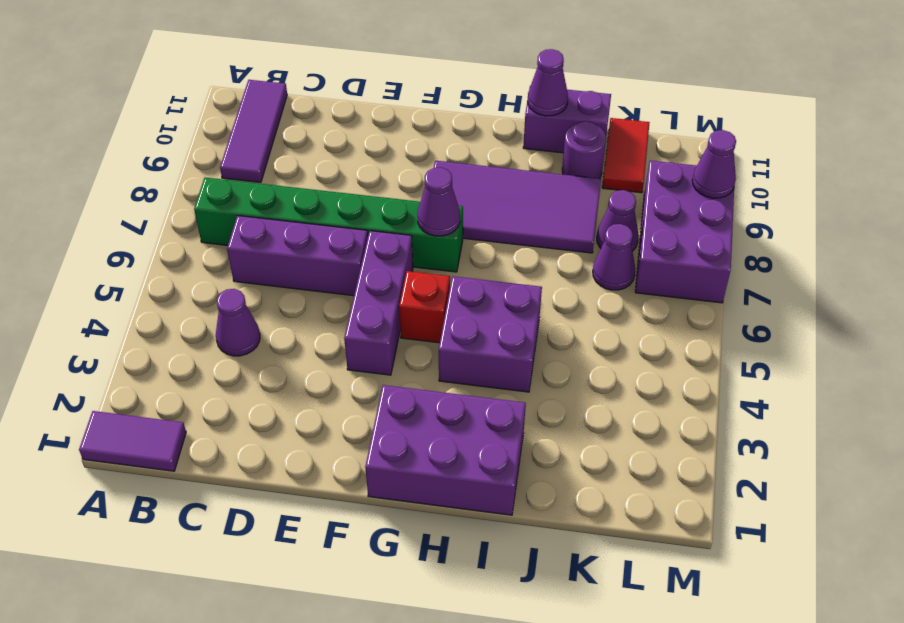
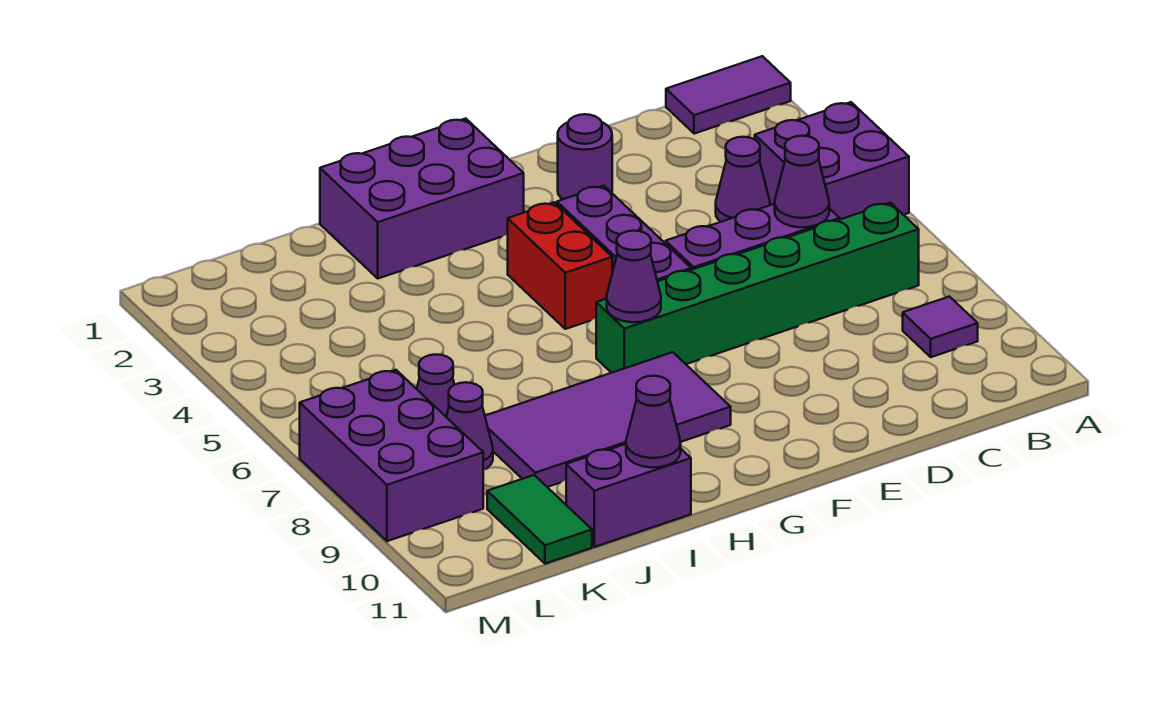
purple 1x3 tile [220,80,287,182] -> purple 1x1 tile [903,297,978,357]
red 1x1 brick [399,271,450,343] -> red 1x2 brick [508,202,612,329]
purple 2x2 brick [439,276,542,392] -> purple 2x2 brick moved to [755,102,909,219]
purple 1x1 round brick [562,121,606,179] -> purple 1x1 round brick moved to [558,114,612,199]
red 1x2 tile [602,118,650,193] -> green 1x2 tile [487,475,592,564]
purple 1x1 cone [692,130,736,198] -> purple 1x1 cone moved to [775,136,829,227]

